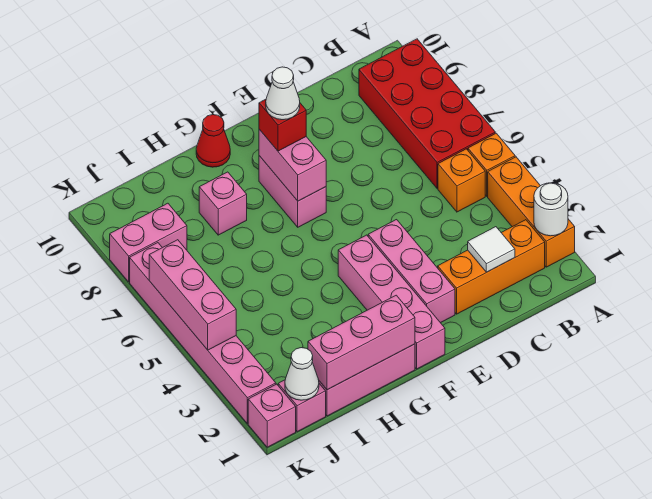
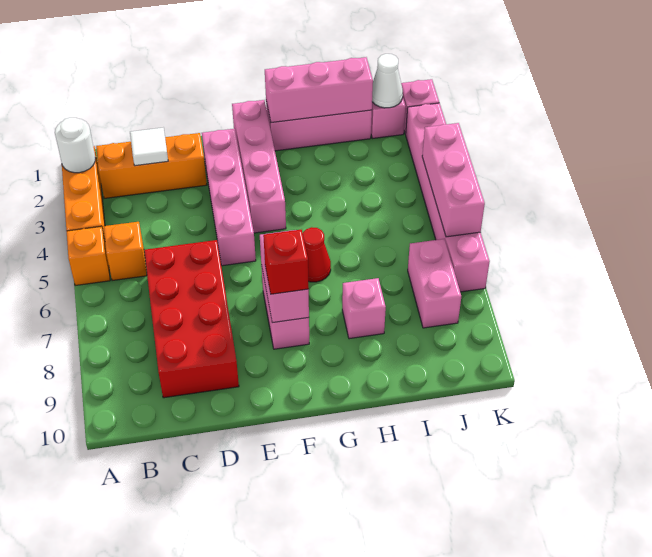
red 2x4 brick [359,39,495,188] -> red 2x4 brick moved to [144,240,239,398]
pink 1x3 brick [368,220,455,323] -> pink 1x4 brick [202,129,256,266]
white 1x1 cone [266,67,300,120] -> none
red 1x1 cone [196,115,230,167] -> red 1x1 cone moved to [303,227,331,282]
pink 1x2 brick [110,203,187,282] -> pink 1x2 brick turned to [408,239,461,328]

